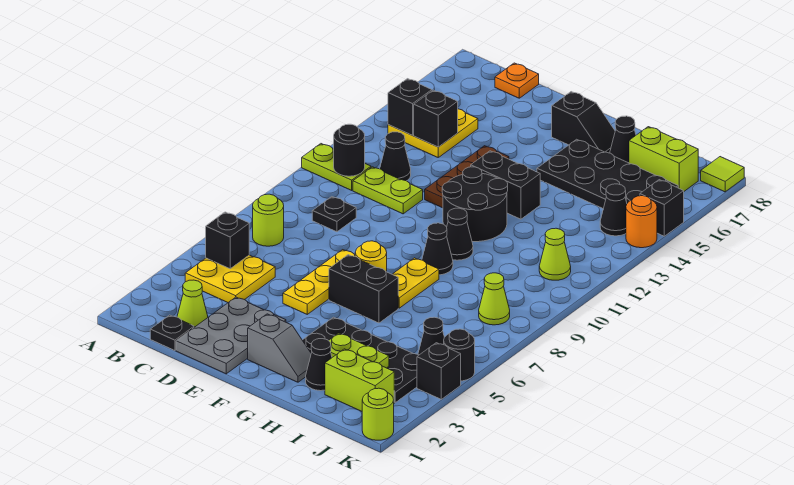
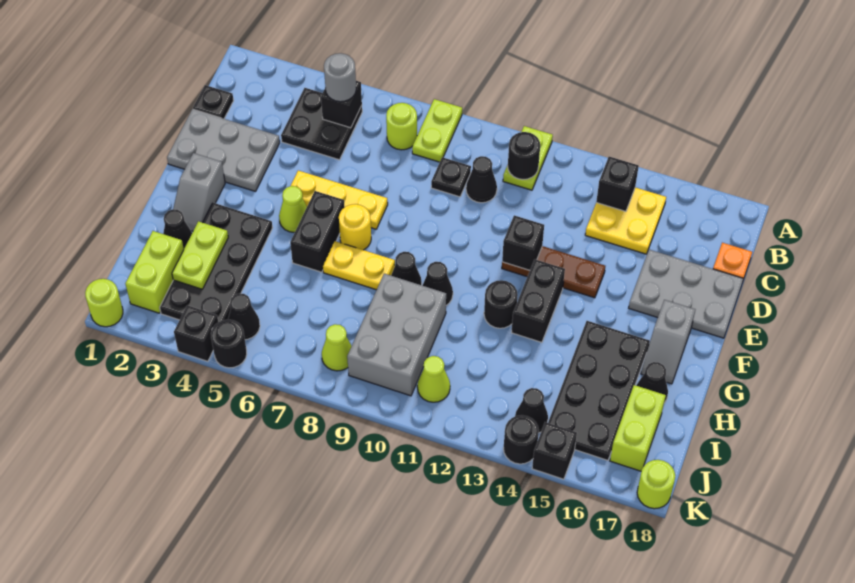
yellow 2x2 plate [185,255,275,302] -> black 2x2 plate [281,88,362,160]
none -> grey 1x1 round brick [324,53,356,102]
lime 1x1 cone [177,280,208,327] -> lime 1x1 cone moved to [279,186,307,232]
lime 1x2 plate [353,167,423,214] -> lime 1x2 plate moved to [412,99,462,162]
black 1x1 cone [380,132,411,181] -> black 1x1 cone moved to [466,156,497,203]
black 1x1 brick [414,90,458,147] -> black 1x1 brick moved to [502,215,544,270]
none -> grey 2x3 plate [629,250,744,338]
black 2x2 round brick [442,167,508,242] -> black 1x1 round brick [484,280,518,328]
black 1x2 slope [552,92,615,153] -> grey 1x2 slope [641,300,695,384]
none -> grey 2x3 brick [347,274,446,396]
orange 1x1 round brick [626,196,657,248] -> black 1x1 round brick [504,415,539,464]
lime 1x1 tile [701,157,744,192] -> lime 1x1 round brick [637,460,675,509]

